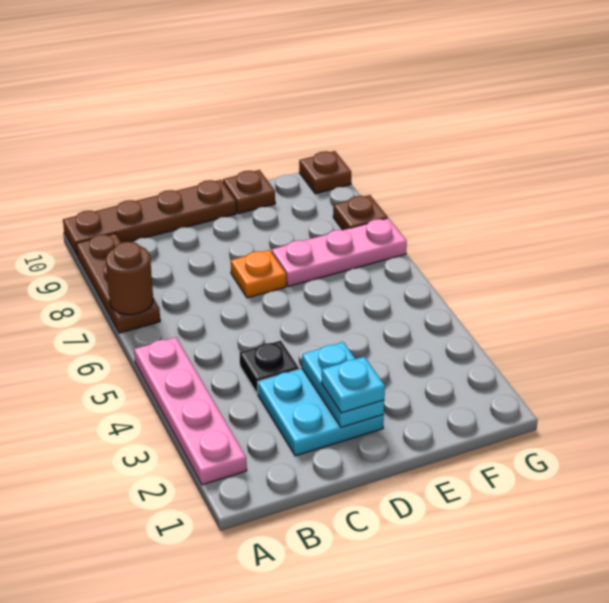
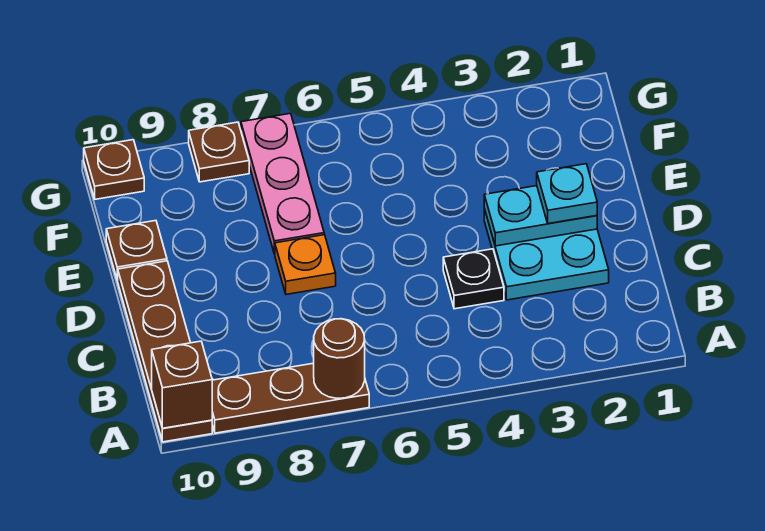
pink 1x4 plate [134,337,247,485] -> none
none -> brown 1x1 brick [152,341,212,428]

